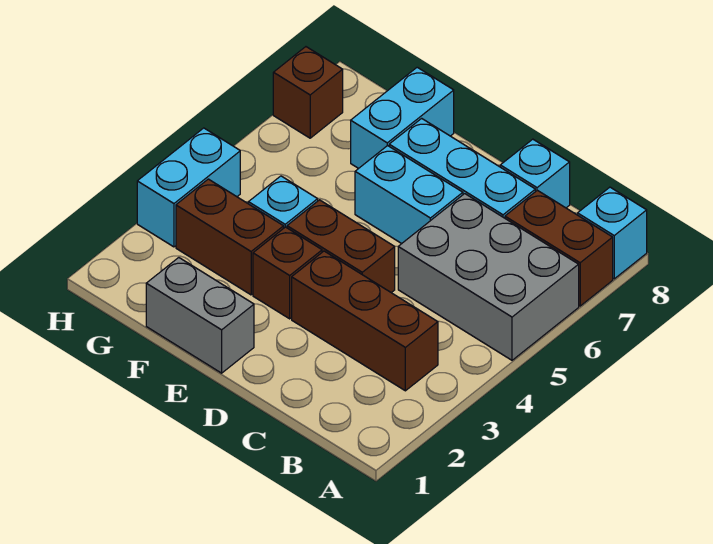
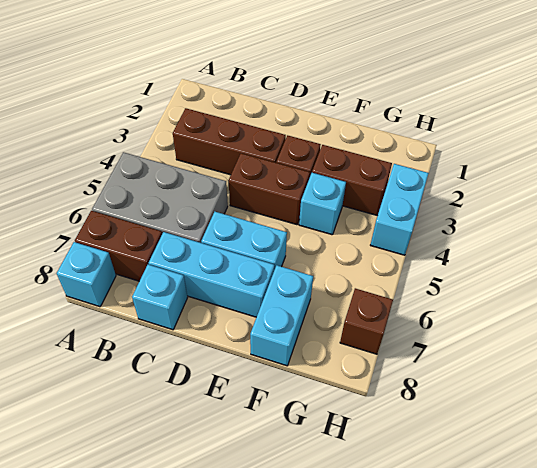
grey 1x2 brick [146,258,254,373] -> none

